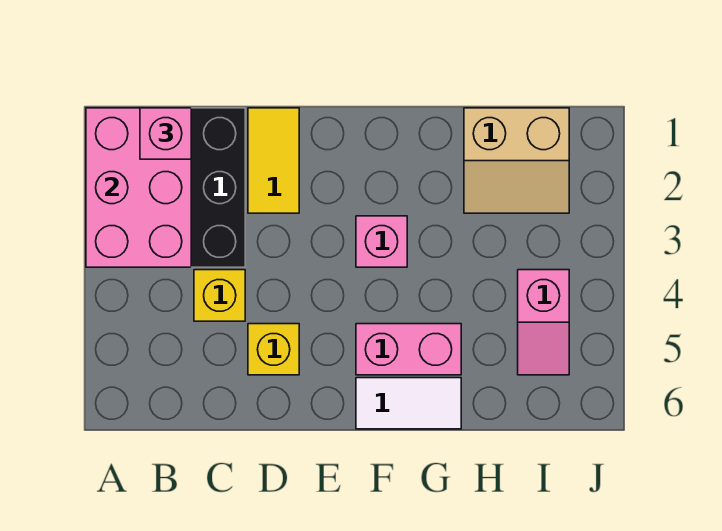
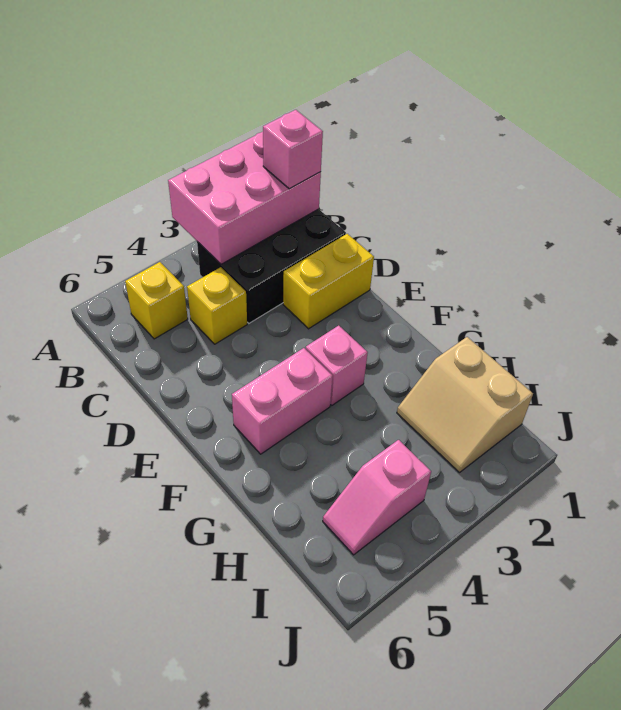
yellow 1x2 tile [248,108,299,213] -> yellow 1x2 brick [283,234,374,329]
yellow 1x1 brick [248,324,299,375] -> yellow 1x1 brick moved to [125,262,188,339]
pink 1x2 brick [356,324,461,375] -> pink 1x2 brick turned to [232,348,333,454]
white 1x2 tile [356,378,461,429] -> none

